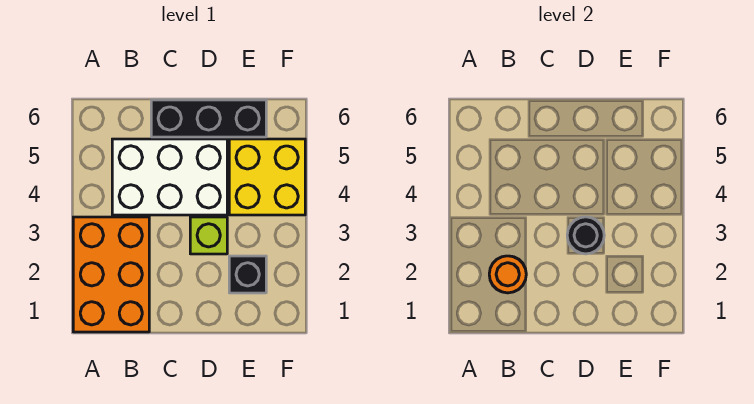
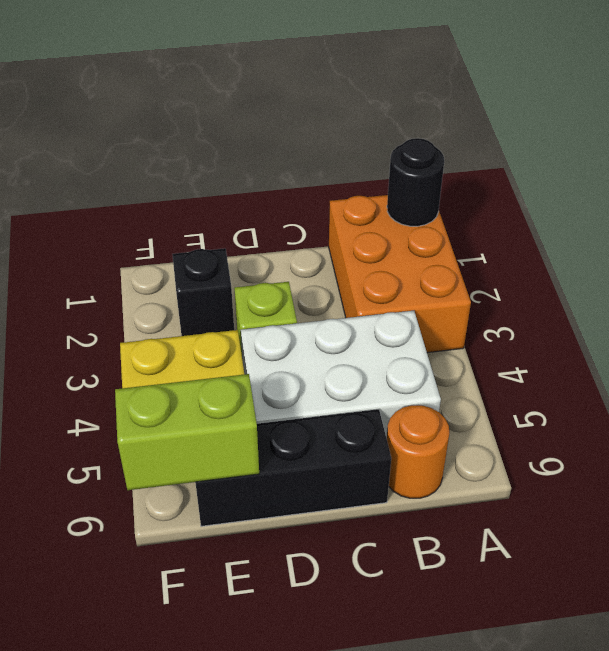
orange 1x1 round brick [489,256,526,293] -> orange 1x1 round brick moved to [387,405,449,498]
black 1x1 round brick [567,217,604,254] -> black 1x1 round brick moved to [387,138,444,226]
none -> lime 1x2 brick [115,374,259,490]

